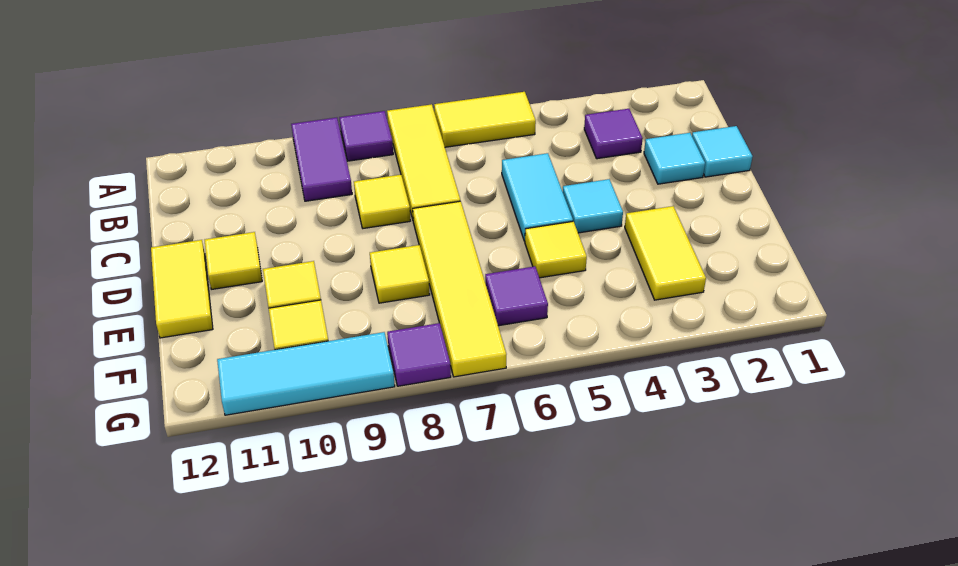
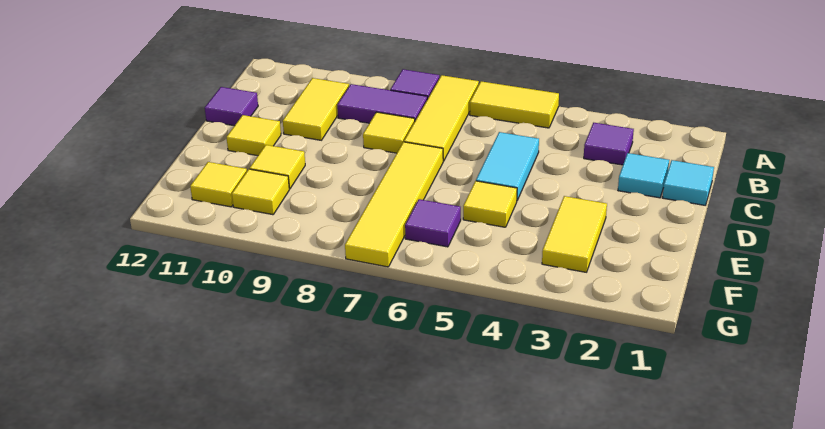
purple 1x2 tile [291,118,352,201] -> purple 1x2 tile turned to [337,84,427,123]
cyan 1x1 tile [563,179,623,233] -> none
yellow 1x2 tile [151,240,213,338] -> yellow 1x2 tile moved to [283,78,349,140]
yellow 1x1 tile [370,245,430,303] -> yellow 1x1 tile moved to [190,162,247,207]
purple 1x1 tile [387,323,451,386] -> purple 1x1 tile moved to [205,87,258,126]
cyan 1x3 tile [217,332,395,415] -> none

